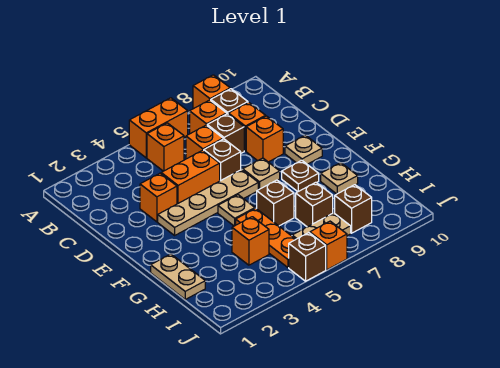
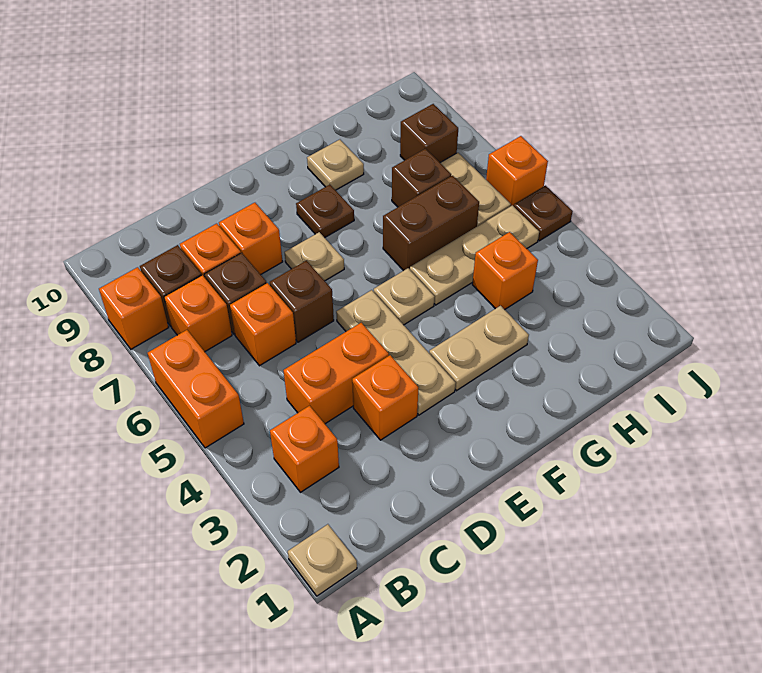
orange 1x1 brick [147,123,184,171] -> orange 1x1 brick moved to [270,406,339,492]
orange 1x2 brick [161,150,220,204] -> orange 1x2 brick turned to [283,323,389,424]
tan 1x4 plate [158,169,258,235] -> tan 1x3 plate [336,290,456,415]
tan 1x1 plate [285,135,322,164] -> tan 1x1 plate moved to [288,524,357,596]
tan 1x2 plate [151,254,205,299] -> tan 1x2 plate moved to [429,306,529,391]
orange 1x3 plate [236,208,296,267] -> tan 1x3 plate [410,205,539,305]
brown 1x1 brick [256,180,294,226] -> brown 1x2 brick [383,176,479,271]
brown 1x1 brick [289,233,326,281] -> brown 1x1 plate [514,186,573,241]

